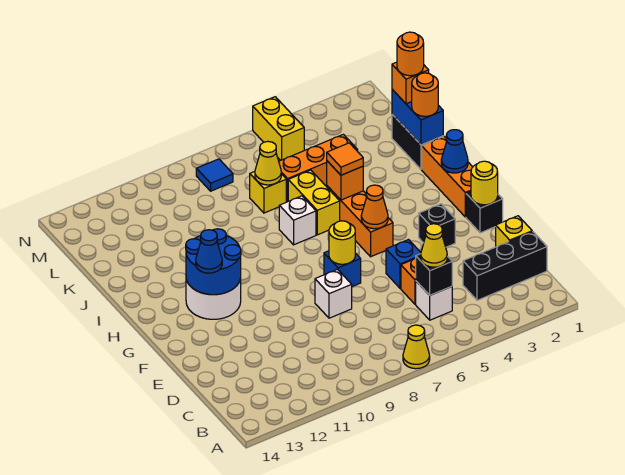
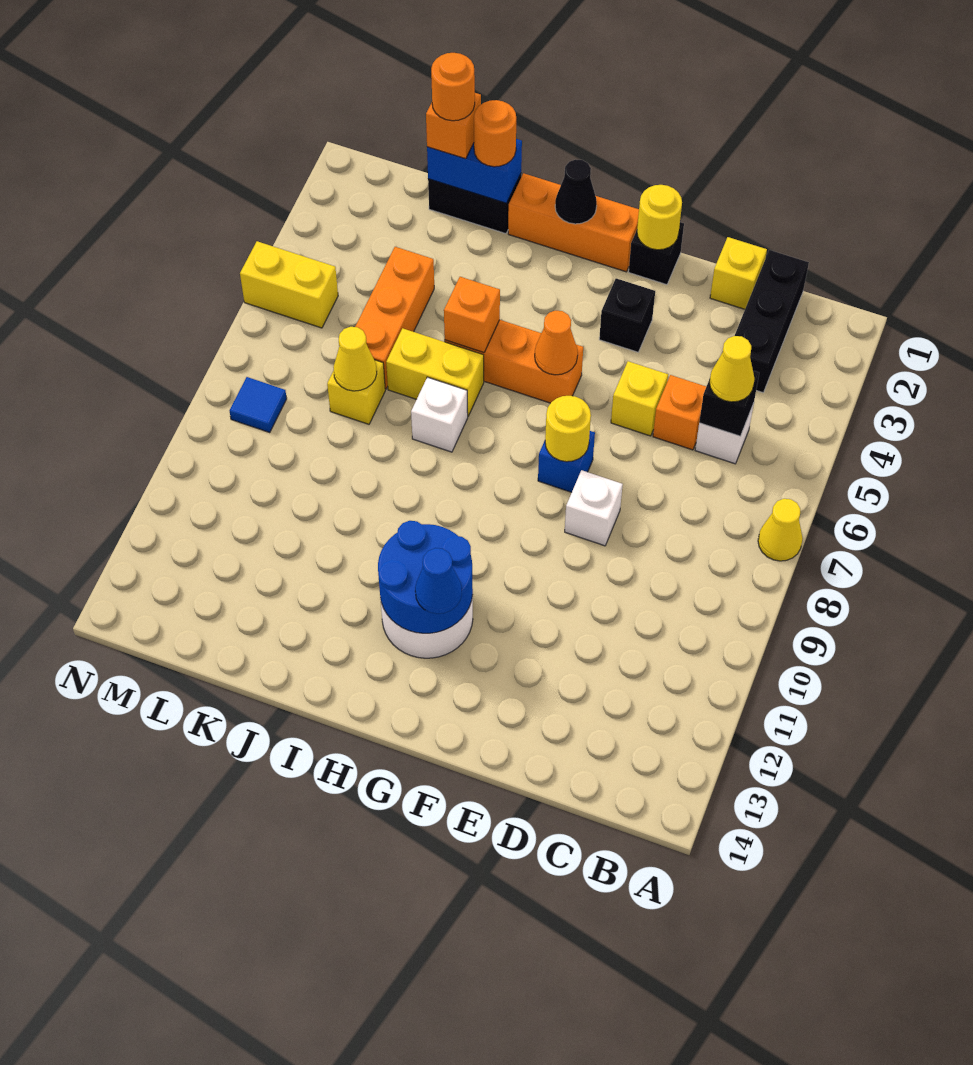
blue 1x1 brick [386,240,421,288] -> yellow 1x1 brick [611,361,668,436]
blue 1x1 cone [441,130,468,173] -> black 1x1 cone [555,160,597,224]
orange 1x1 tile [327,143,363,175] -> none

